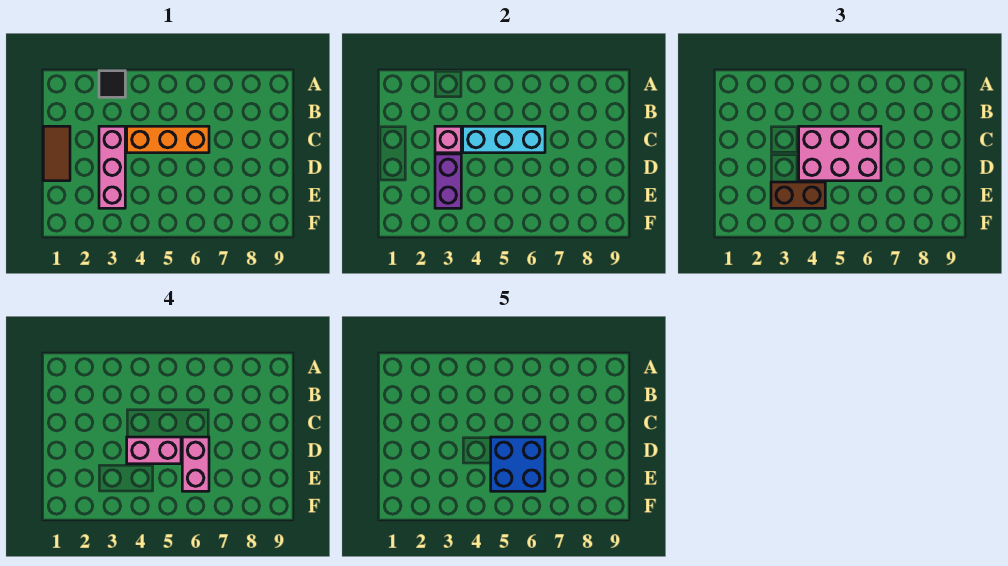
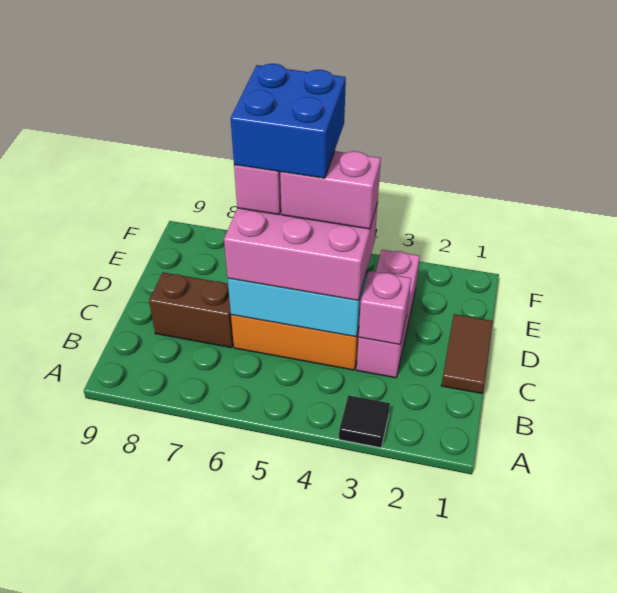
purple 1x2 brick [435,154,461,208] -> none
brown 1x2 brick [771,182,825,208] -> brown 1x2 brick moved to [149,272,234,348]

